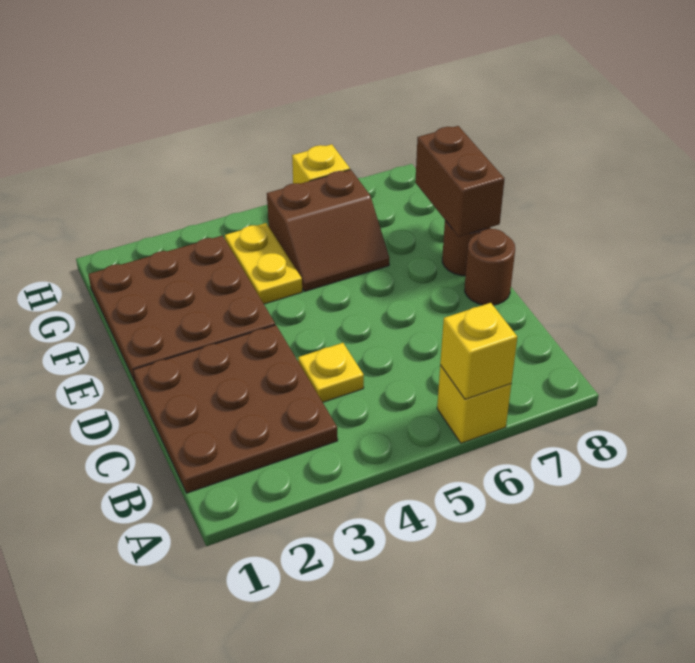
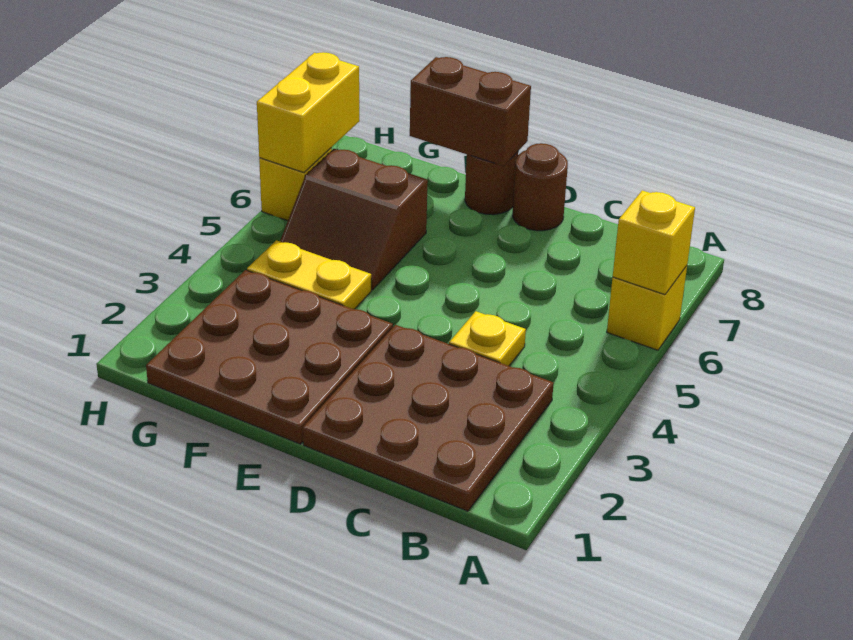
brown 2x2 slope [267,170,389,291] -> brown 2x2 slope turned to [280,149,428,290]
none -> yellow 1x2 brick [257,52,359,173]

